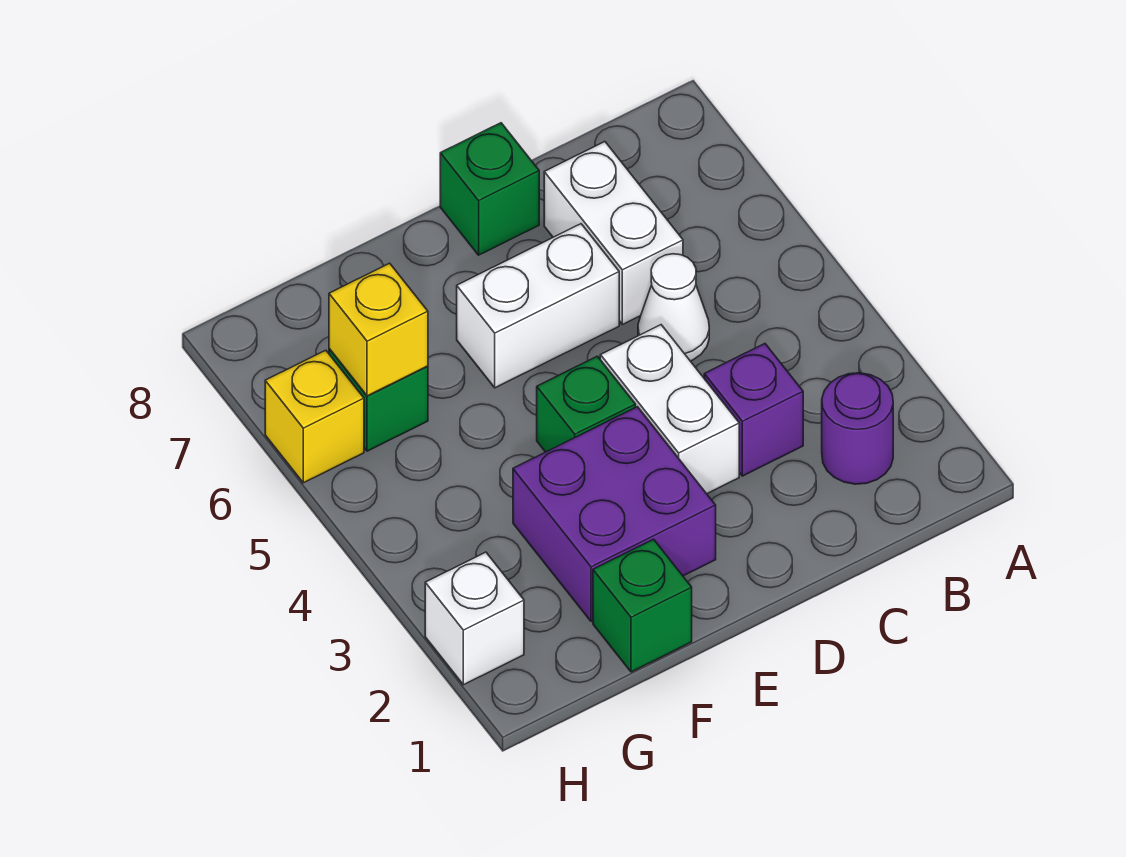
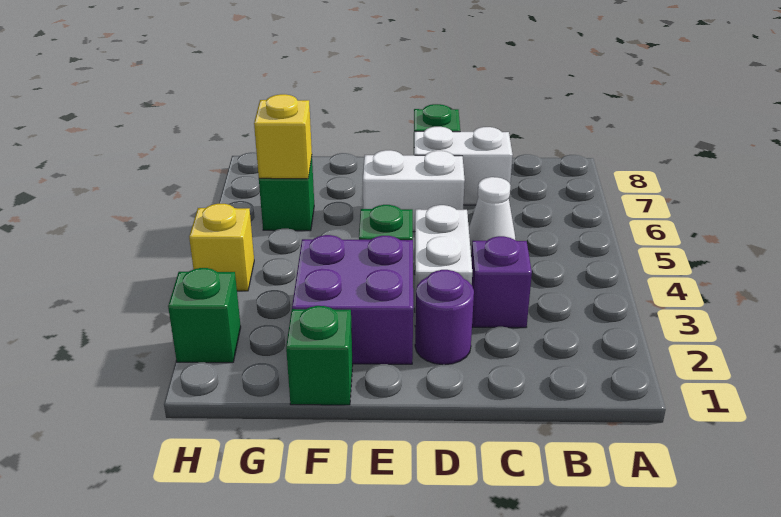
purple 1x1 round brick [822,373,893,484] -> purple 1x1 round brick moved to [415,270,474,365]
white 1x2 brick [544,142,683,325] -> white 1x2 brick turned to [414,127,513,205]
white 1x1 brick [425,552,524,685] -> green 1x1 brick [168,268,241,363]
yellow 1x1 brick [265,350,364,483] -> yellow 1x1 brick moved to [189,204,254,291]

